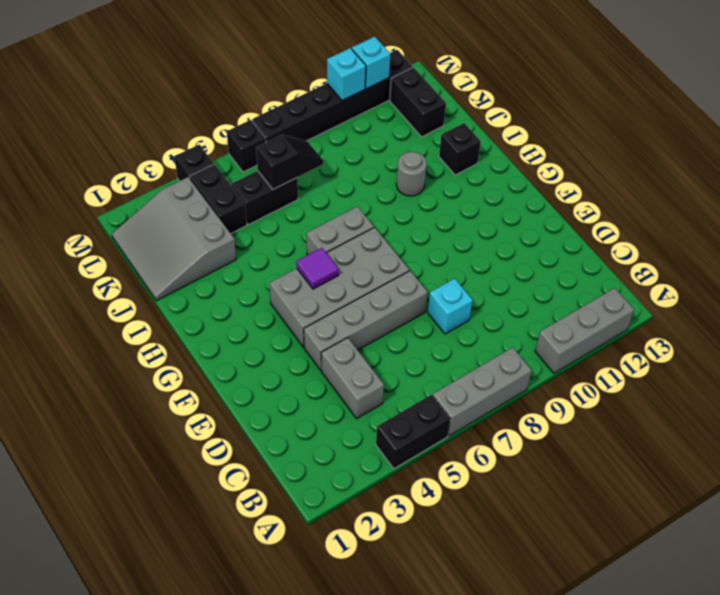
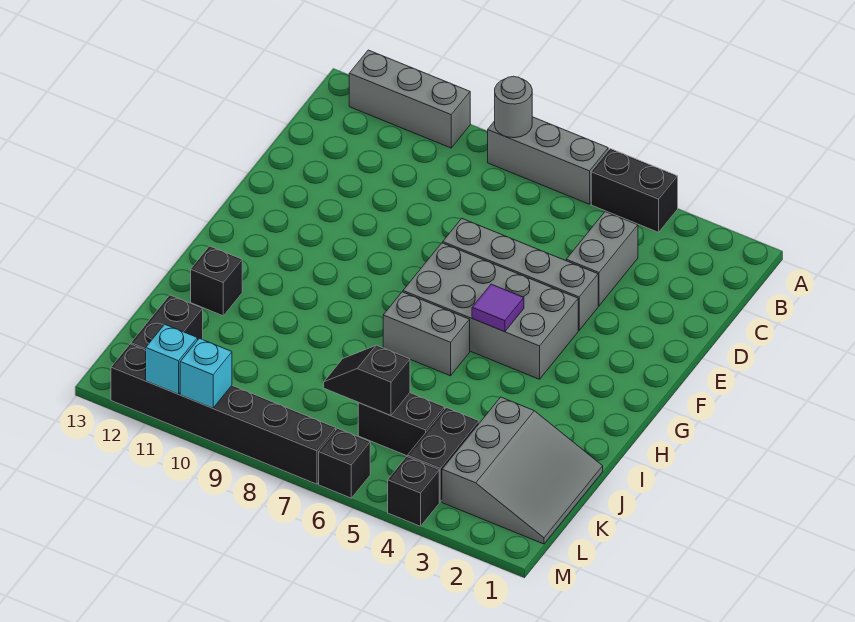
cyan 1x1 brick [428,279,473,334] -> none
grey 1x1 round brick [396,152,427,196] -> grey 1x1 round brick moved to [495,76,532,138]

